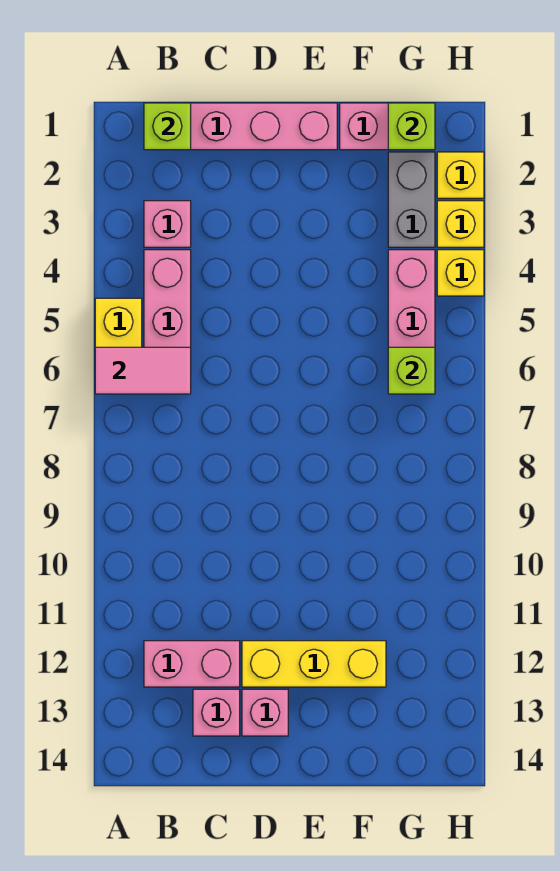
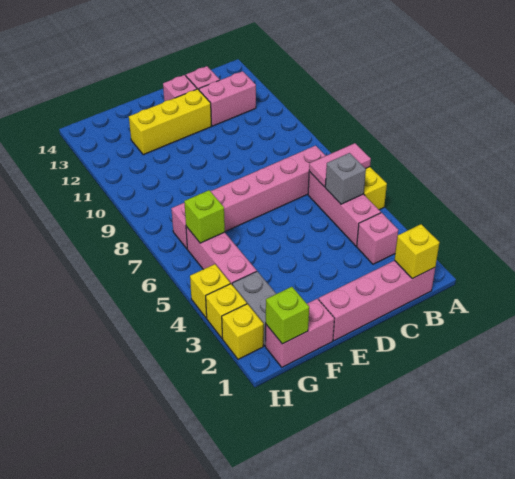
lime 1x1 brick [144,103,191,150] -> yellow 1x1 brick [395,224,439,279]
none -> grey 1x1 brick [325,153,366,204]
none -> pink 1x6 brick [171,146,326,249]

